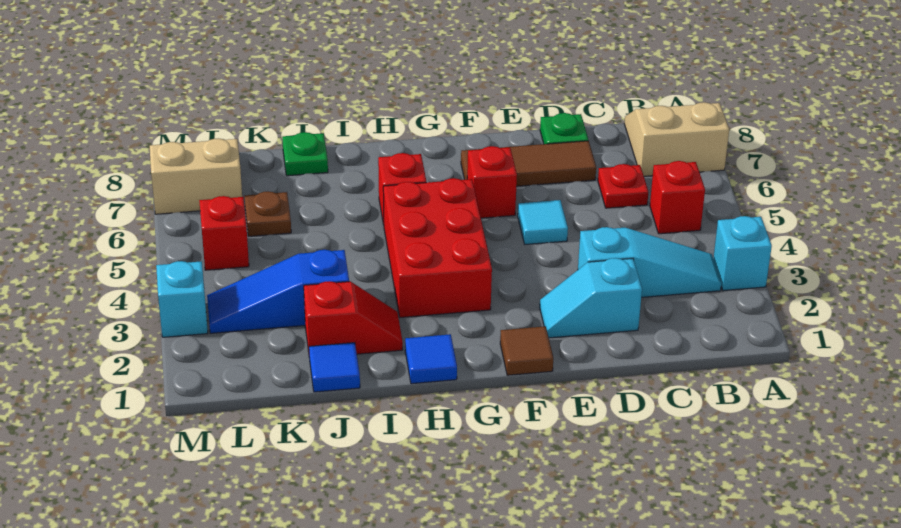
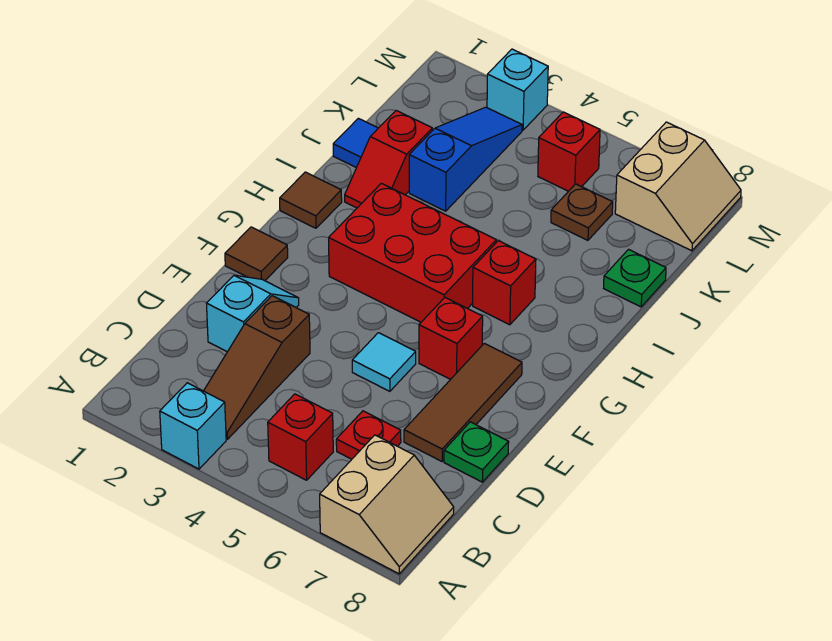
cyan 1x3 slope [578,227,721,297] -> brown 1x3 slope [204,296,310,439]
blue 1x1 tile [405,334,457,384] -> brown 1x1 tile [280,172,342,228]

